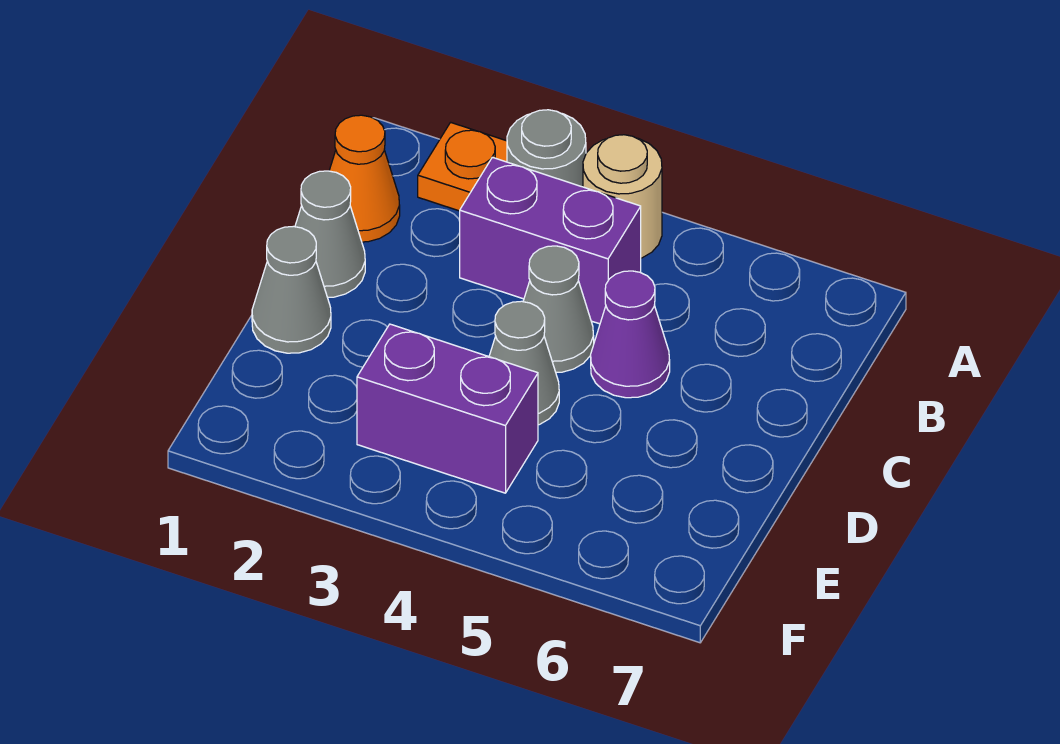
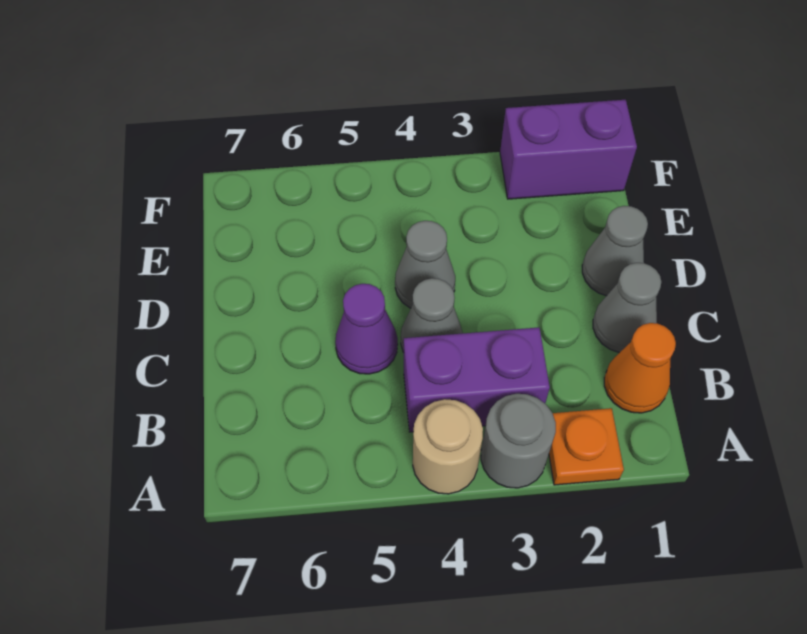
purple 1x2 brick [357,324,538,493] -> purple 1x2 brick moved to [500,100,637,199]

